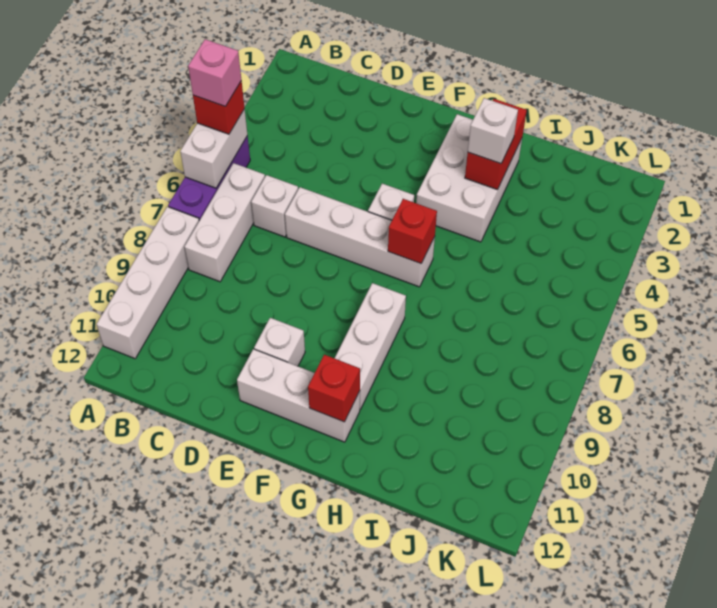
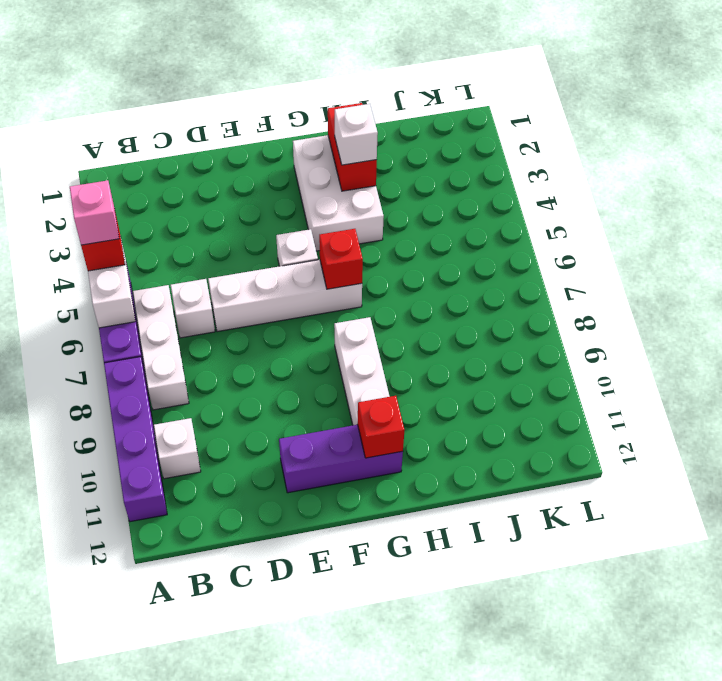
white 1x4 brick [96,207,199,359] -> purple 1x4 brick [104,357,167,522]
white 1x1 brick [254,318,305,366] -> white 1x1 brick moved to [154,418,201,479]
white 1x3 brick [237,349,360,442] -> purple 1x3 brick [279,425,403,493]

